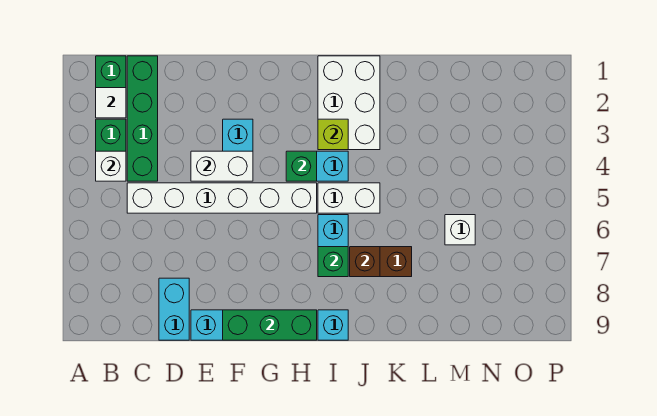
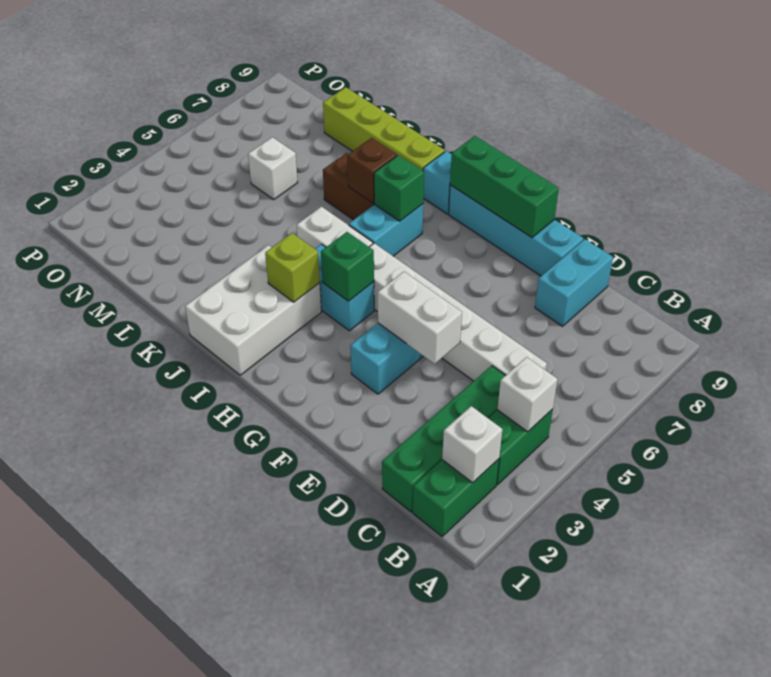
white 1x1 tile [96,88,126,118] -> white 1x1 brick [442,406,502,483]
none -> lime 1x4 brick [323,87,445,171]

